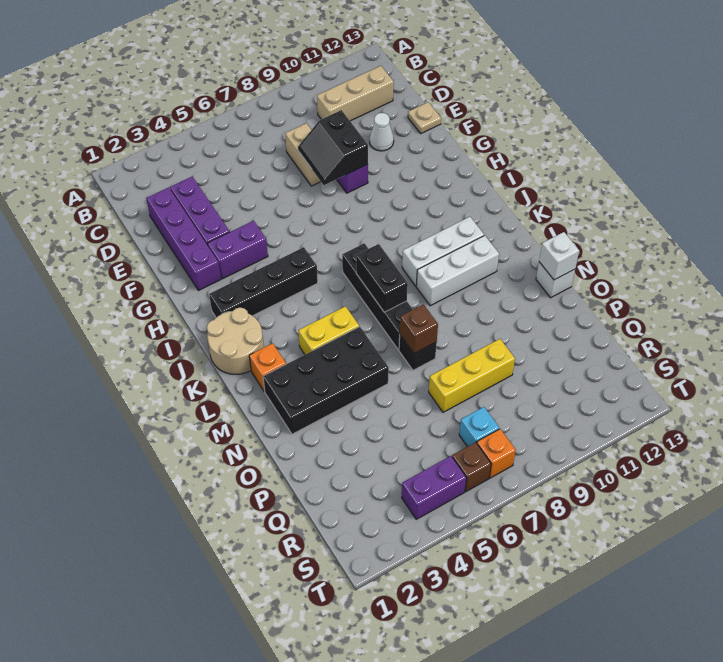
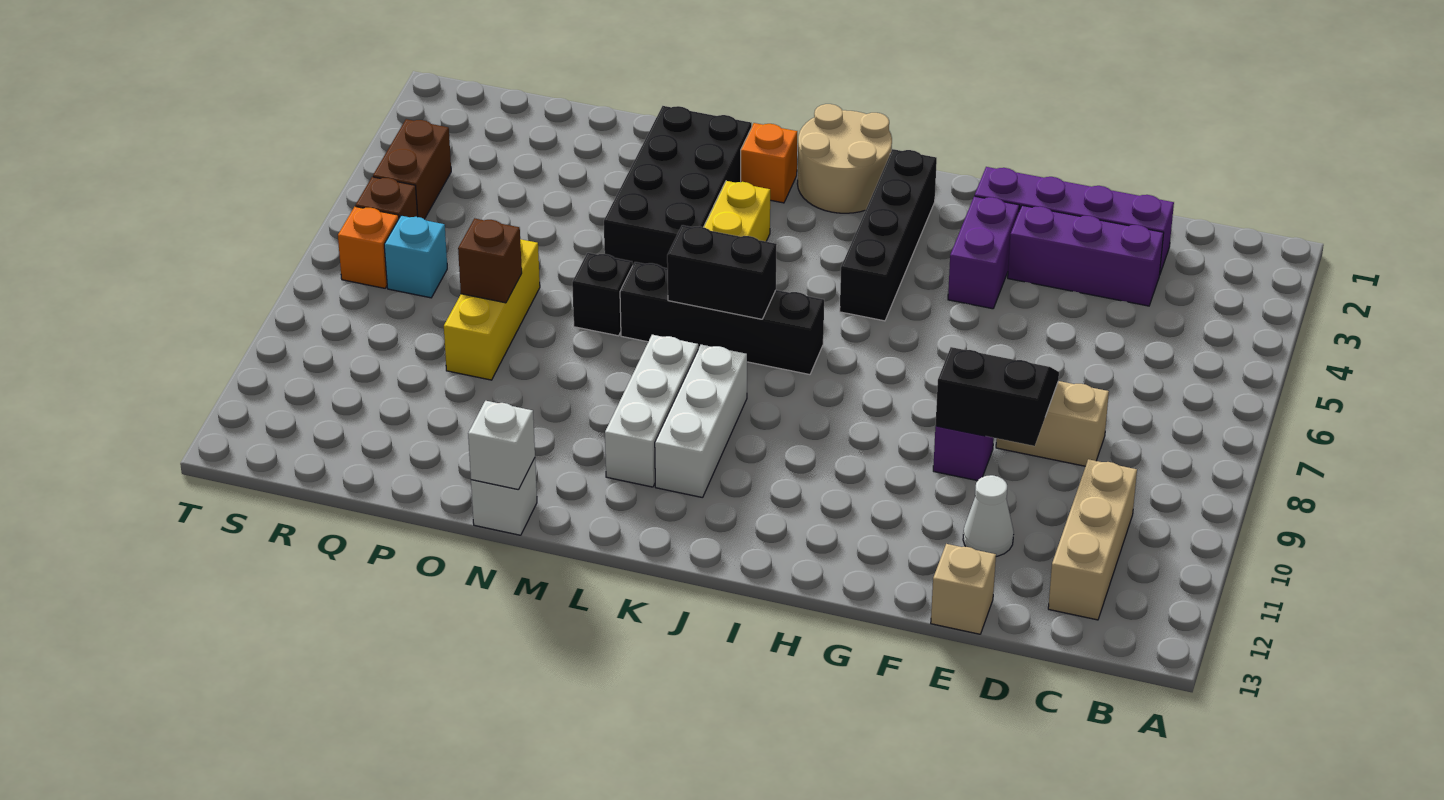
tan 1x1 plate [408,102,441,133] -> tan 1x1 brick [931,544,996,634]
brown 1x1 brick [400,304,438,353] -> brown 1x1 brick moved to [458,218,522,303]
purple 1x2 brick [402,456,466,519] -> brown 1x2 brick [373,119,451,219]

